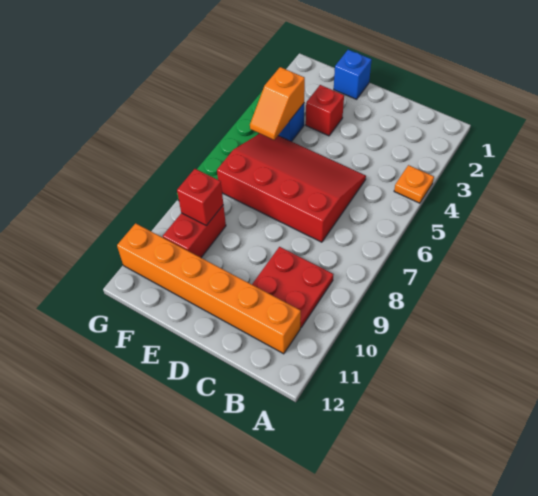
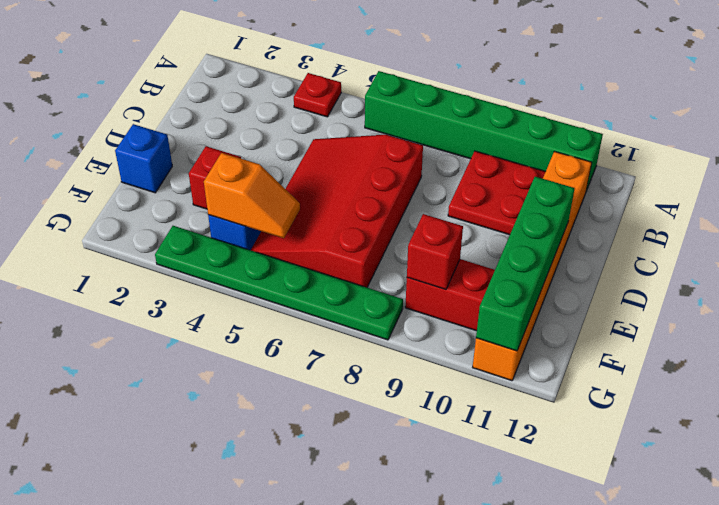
orange 1x1 plate [394,165,434,203] -> red 1x1 plate [294,73,341,117]
none -> green 1x6 brick [365,71,603,191]
none -> green 1x4 brick [476,177,575,351]

